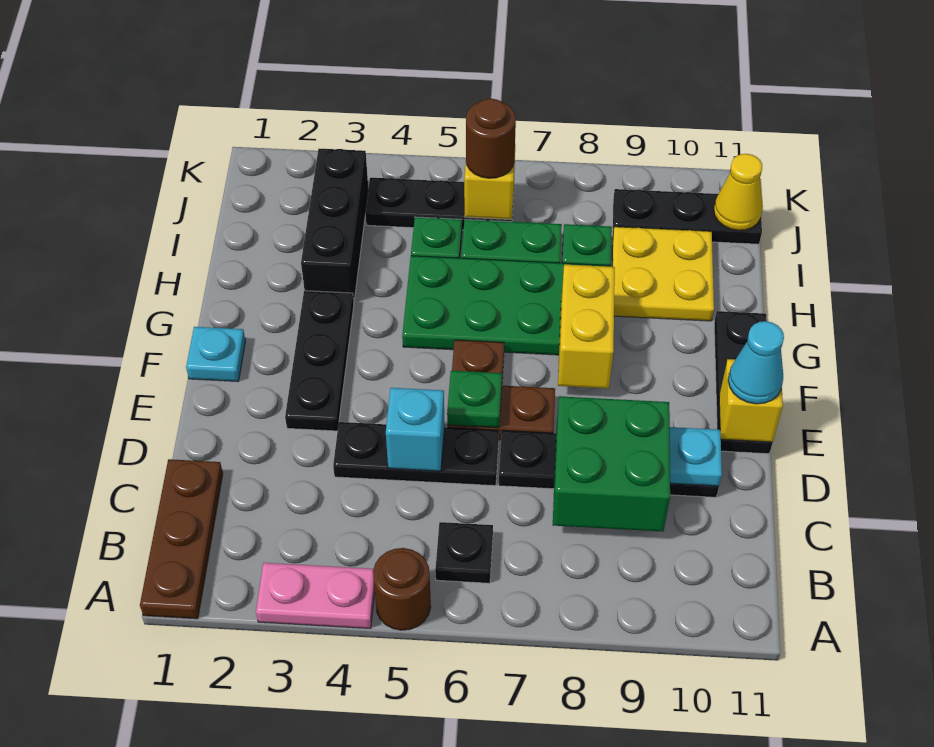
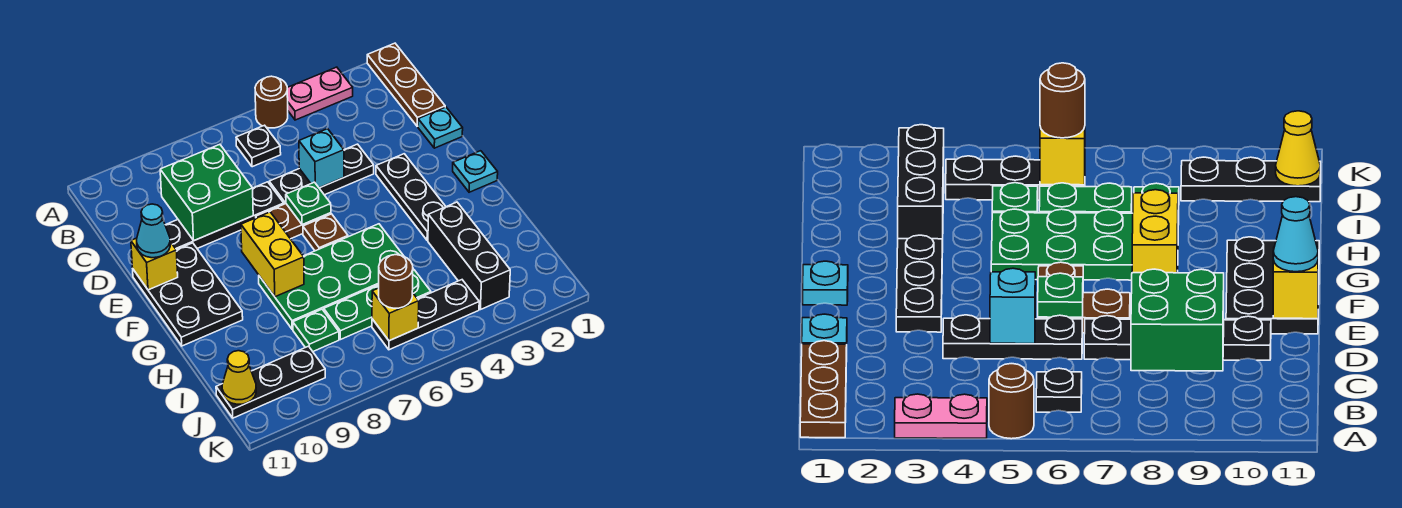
cyan 1x1 plate [670,427,722,486] -> cyan 1x1 plate moved to [418,107,463,148]
black 1x3 plate [714,311,773,454] -> black 2x3 plate [133,243,243,346]
yellow 2x2 plate [612,227,714,321] -> none

